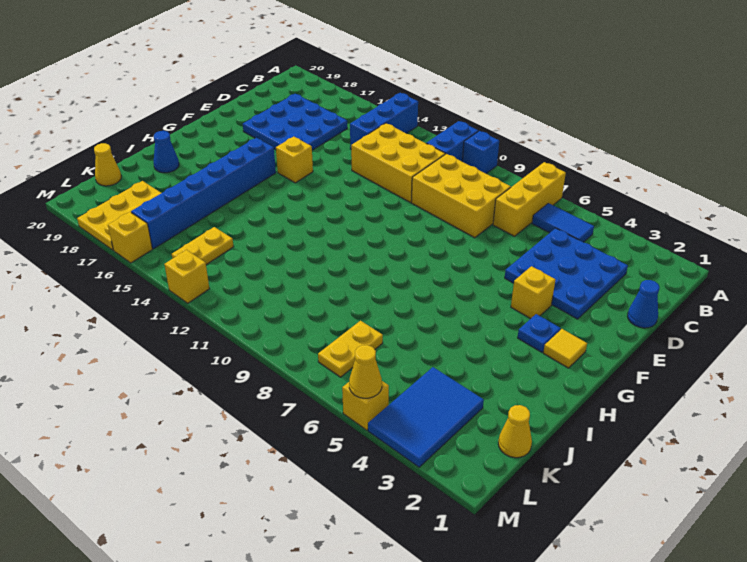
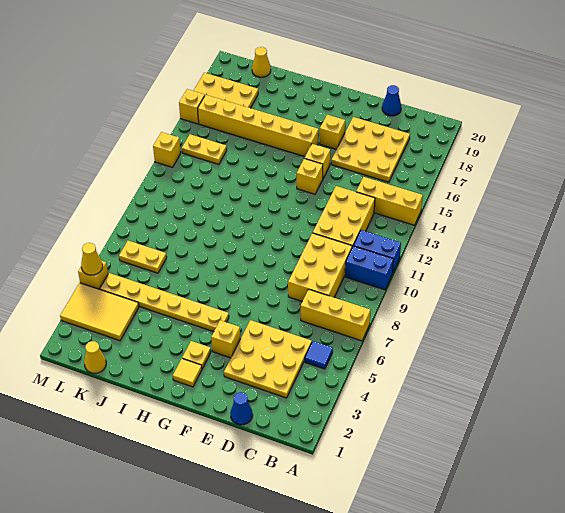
blue 1x1 brick [462,131,499,174] -> blue 1x2 brick [345,246,394,290]
blue 1x3 brick [350,93,418,149] -> yellow 1x3 brick [356,177,423,225]
blue 1x2 tile [532,203,594,242] -> blue 1x1 tile [305,341,333,369]
blue 3x3 plate [505,228,628,319] -> yellow 3x3 plate [224,320,312,398]
blue 3x3 plate [243,94,347,150] -> yellow 3x3 plate [331,117,410,182]
none -> yellow 1x1 brick [297,159,323,194]
none -> yellow 1x1 brick [320,115,345,149]
blue 1x1 plate [518,314,561,352] -> yellow 1x1 plate [182,341,211,369]
none -> yellow 1x6 plate [100,273,229,332]
blue 1x6 brick [131,138,276,249] -> yellow 1x6 brick [198,95,319,157]
blue 1x1 cone [153,131,179,173] -> blue 1x1 cone moved to [382,85,401,116]
blue 2x3 tile [368,367,484,467] -> yellow 2x3 tile [60,283,139,341]

